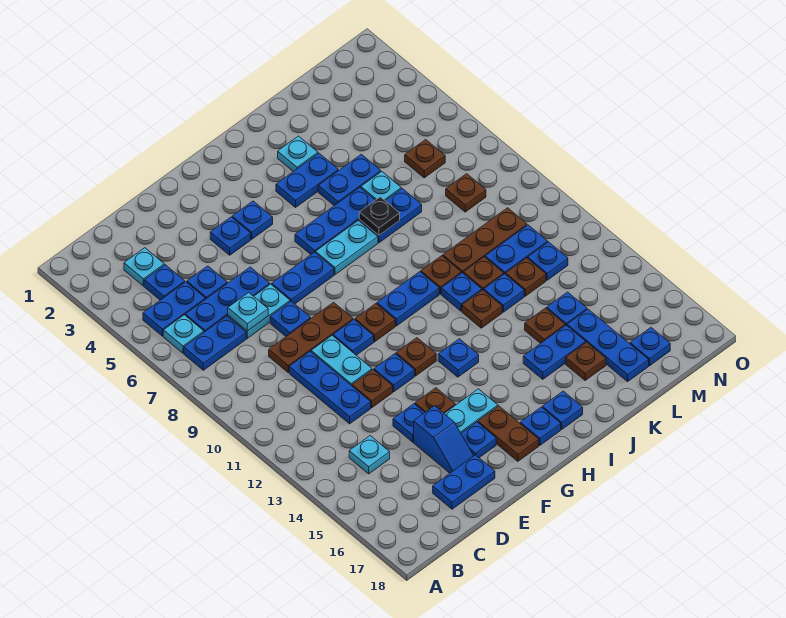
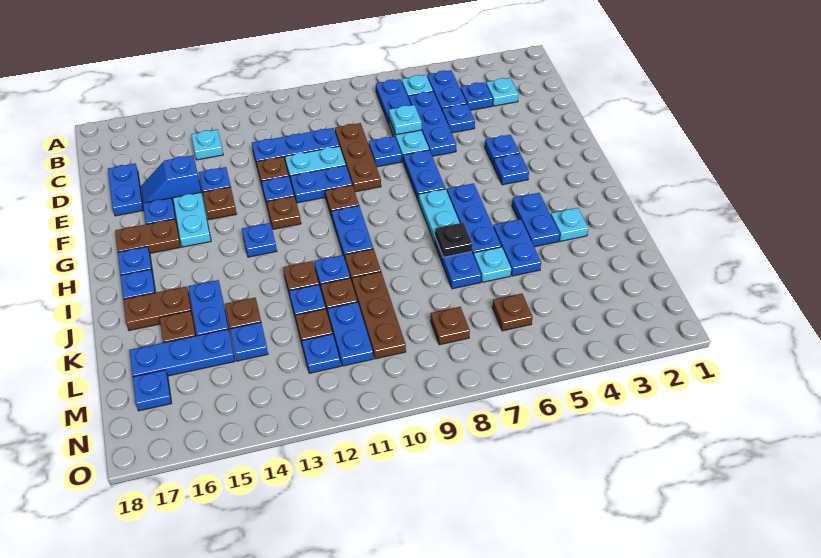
blue 1x1 plate [333,320,374,355] -> blue 1x2 plate [290,165,352,203]
none -> brown 1x2 plate [123,287,192,330]

